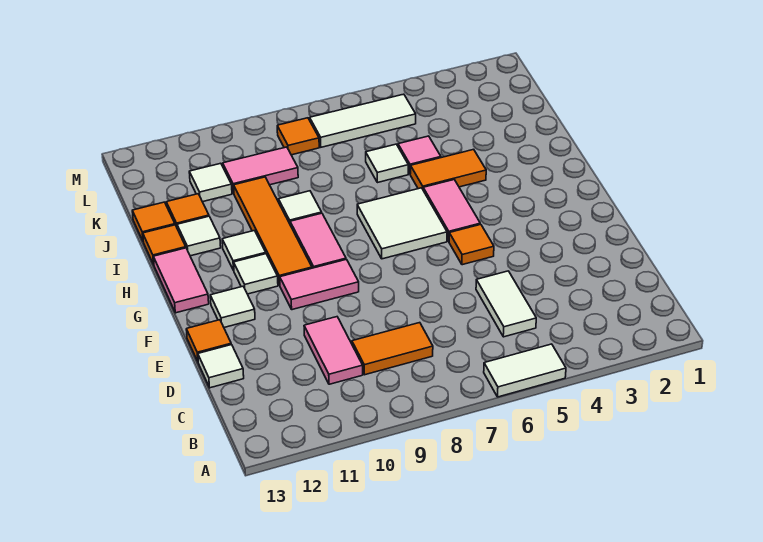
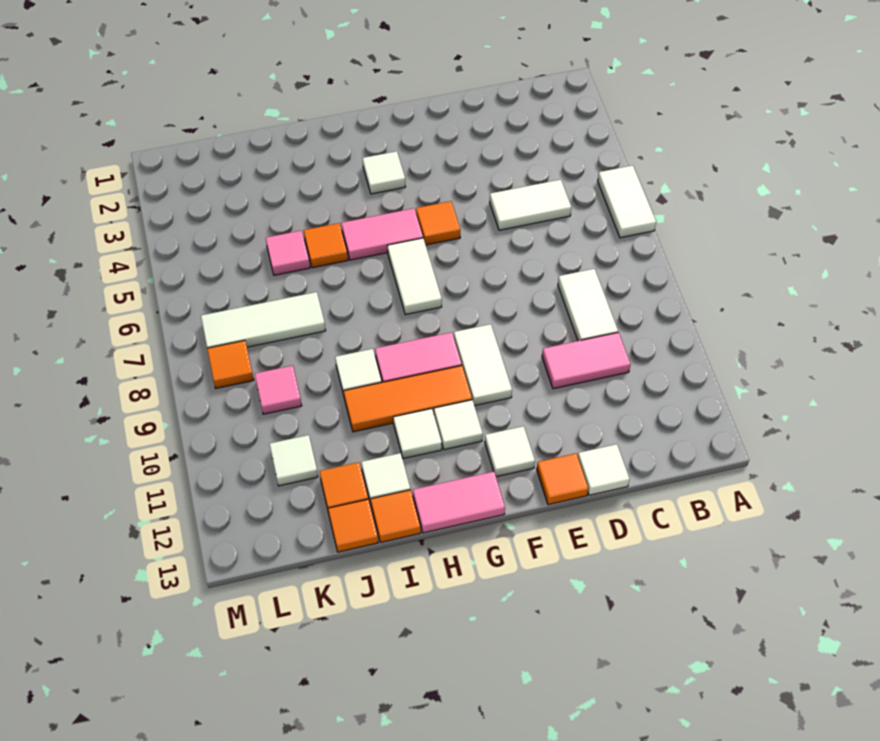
orange 1x2 tile [352,323,433,375] -> white 1x2 tile [558,269,618,341]
pink 1x2 tile [280,259,359,310] -> white 1x2 tile [454,324,512,406]
white 2x2 tile [357,188,447,259] -> white 1x2 tile [387,238,442,315]
orange 1x4 tile [234,177,312,285] -> orange 1x3 tile [344,366,472,432]
orange 1x2 tile [410,149,486,189] -> orange 1x1 tile [304,223,348,268]
white 1x1 tile [366,144,408,183] -> white 1x1 tile moved to [363,151,405,194]
pink 1x2 tile [223,147,298,193] -> pink 1x1 tile [255,366,302,414]
white 1x3 tile [310,94,416,147] -> white 1x3 tile turned to [201,292,326,348]

